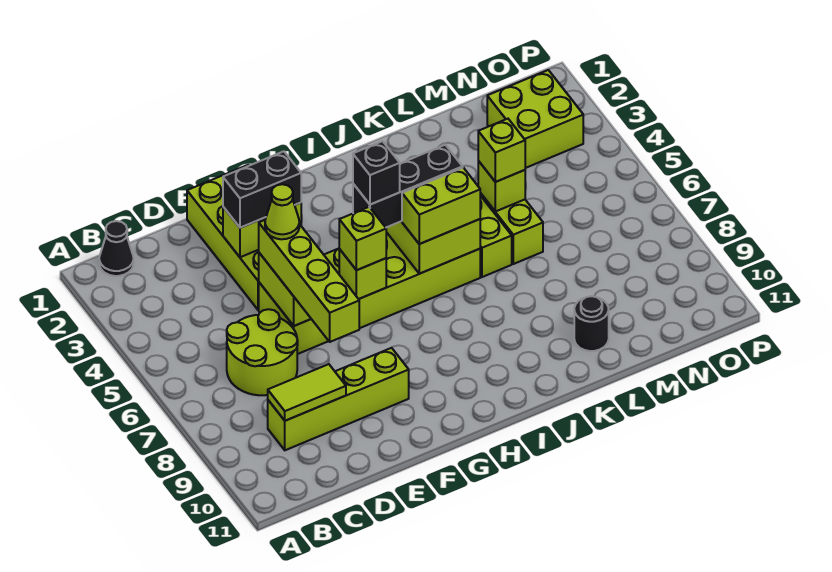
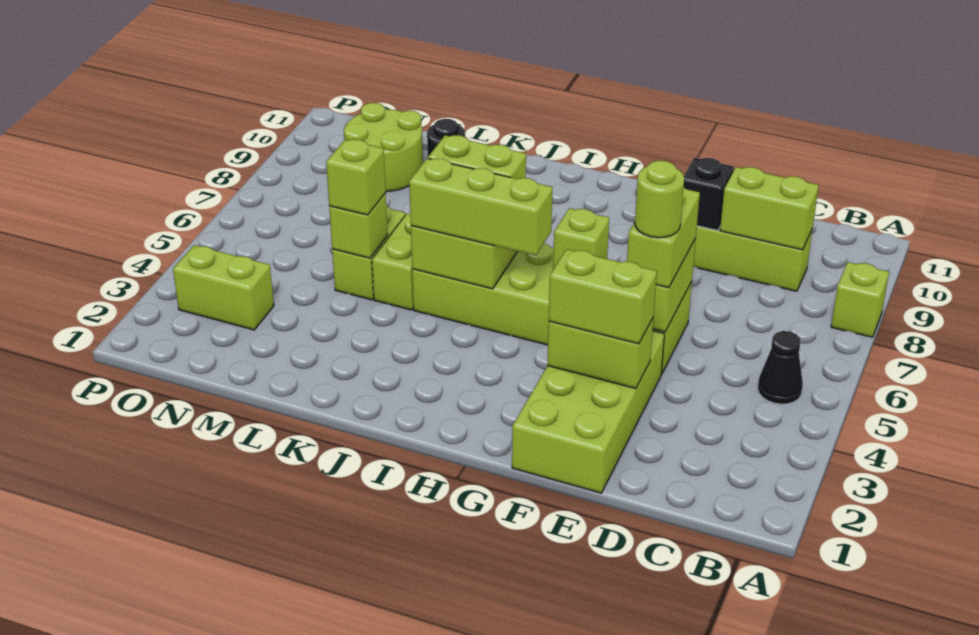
black 1x1 cone [99,221,133,276] -> black 1x1 cone moved to [758,331,803,404]
lime 2x2 round brick [227,309,298,395] -> lime 2x2 round brick moved to [344,103,423,192]
lime 1x2 tile [268,364,346,421] -> lime 1x2 brick [720,167,819,250]
black 1x2 brick [223,151,301,228] -> lime 1x2 brick [549,249,657,344]
lime 1x4 brick [259,220,359,342] -> lime 1x2 brick [627,188,700,288]
lime 1x1 cone [265,184,299,239] -> lime 1x1 round brick [635,161,684,238]
lime 1x1 brick [339,207,386,270] -> lime 1x1 brick moved to [831,262,889,337]
black 1x3 brick [353,145,463,227] -> lime 1x3 brick [409,158,553,256]
black 1x1 brick [353,141,400,205] -> black 1x1 brick moved to [684,158,734,230]
lime 2x2 brick [487,70,583,168] -> lime 1x2 brick [173,245,274,330]

